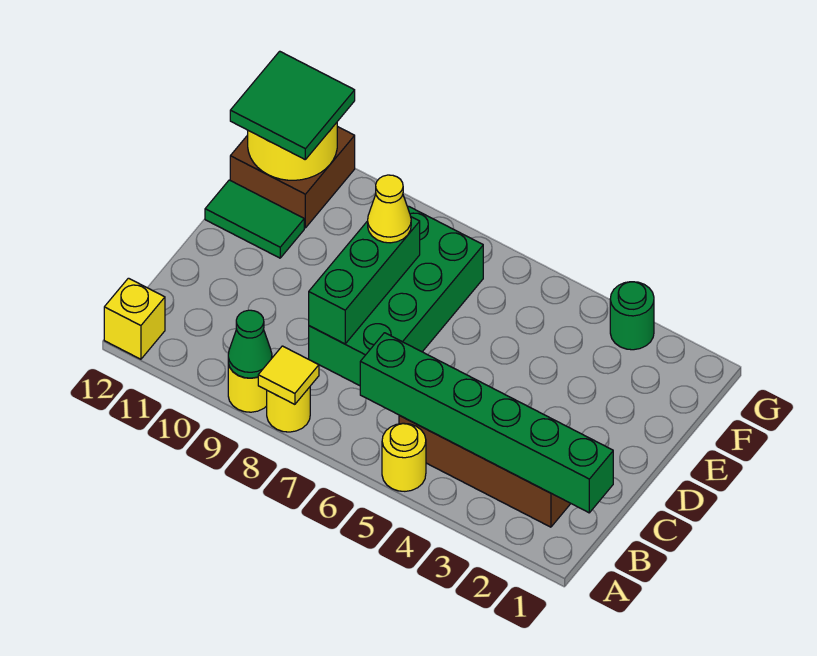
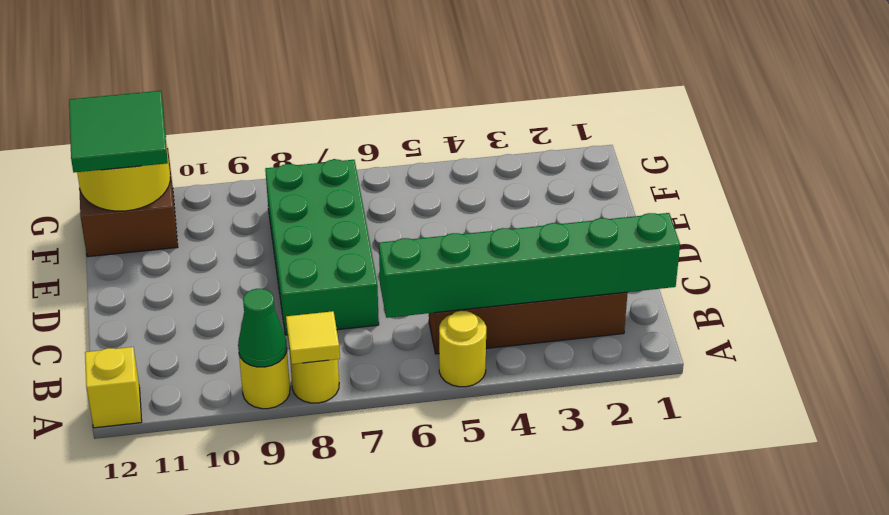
green 1x3 brick [309,217,420,344] -> none
yellow 1x1 cone [368,175,411,243] -> none
green 1x2 tile [205,180,304,258] -> none
green 1x1 round brick [610,282,654,350] -> none

